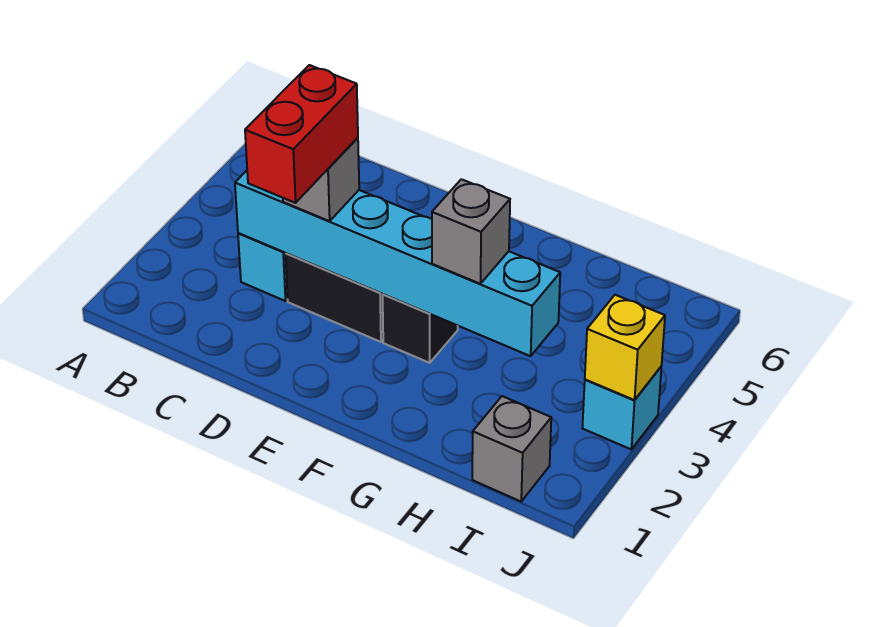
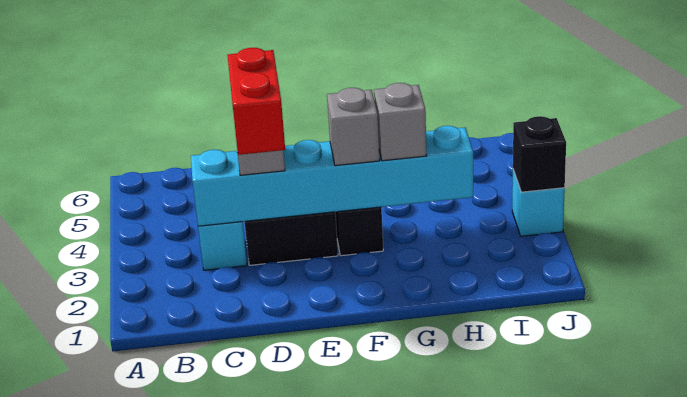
grey 1x1 brick [472,396,551,501] -> grey 1x1 brick moved to [327,88,380,166]
yellow 1x1 brick [585,295,665,400] -> black 1x1 brick [513,116,566,192]

